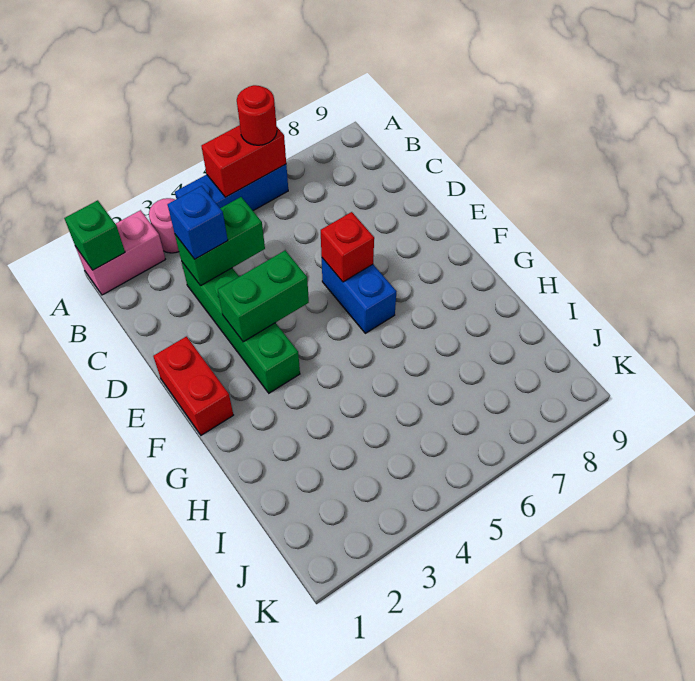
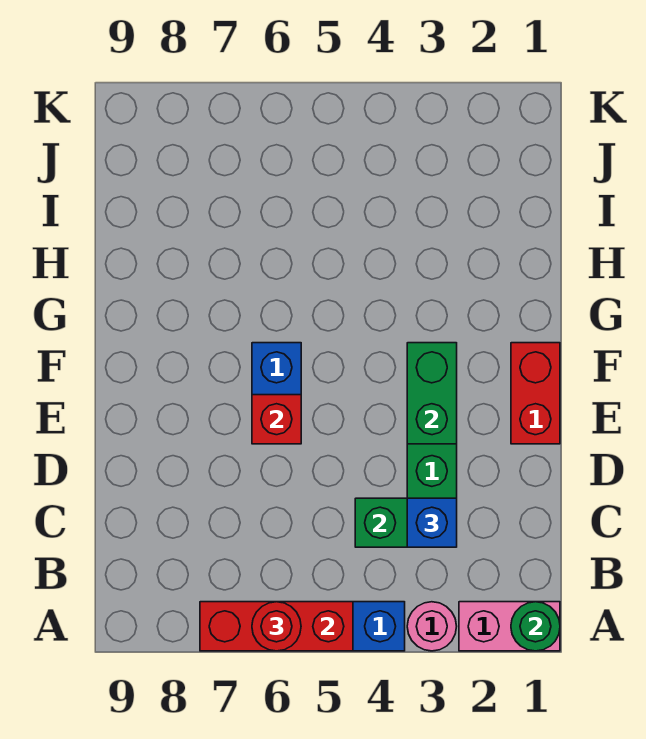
green 1x1 brick [64,200,125,270] -> green 1x1 round brick [511,602,560,651]
red 1x2 brick [201,125,286,197] -> red 1x3 brick [200,602,353,651]
green 1x2 brick [218,250,309,342] -> green 1x2 brick turned to [407,343,457,444]

